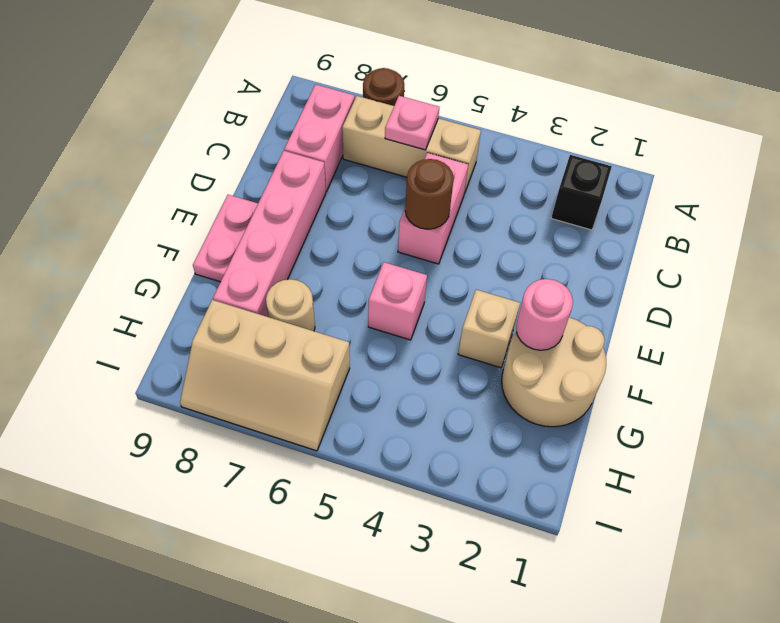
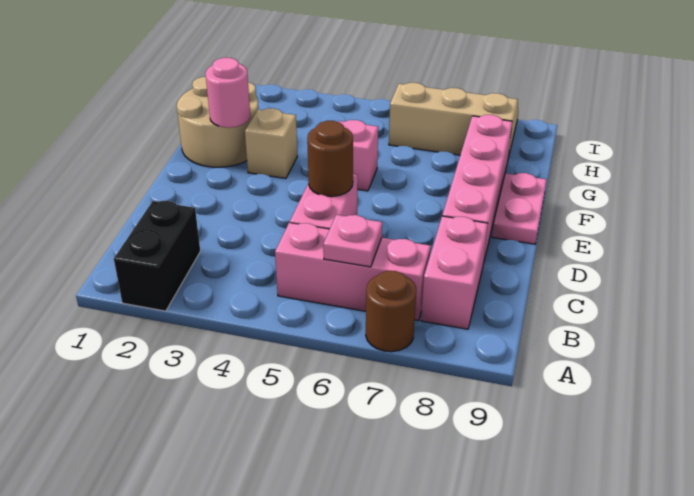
black 1x1 brick [551,155,612,230] -> black 1x2 brick [114,201,200,311]
tan 1x3 brick [342,96,481,193] -> pink 1x3 brick [275,223,431,321]
tan 1x1 round brick [266,279,315,331] -> none

